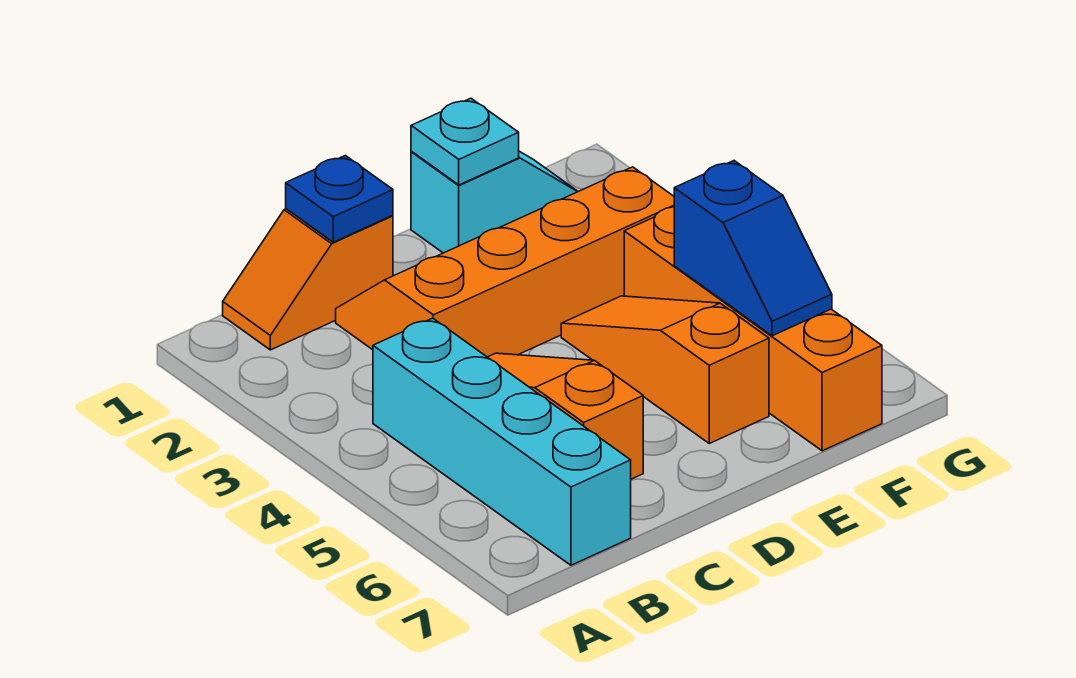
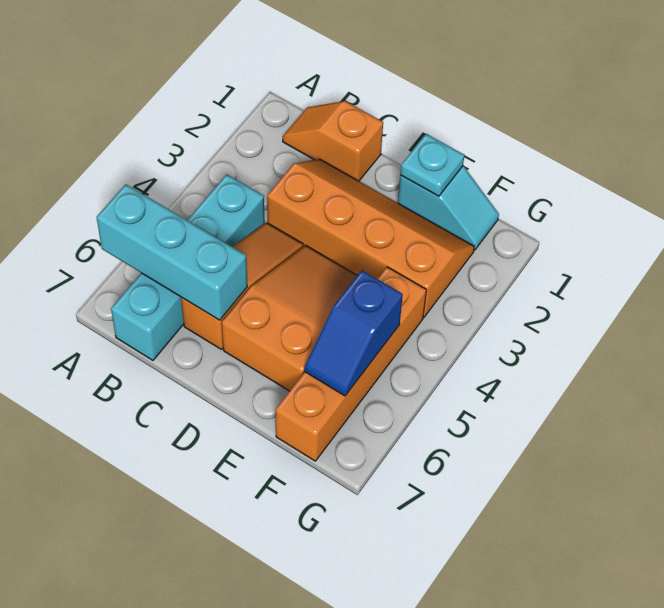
none -> cyan 1x3 brick [97,184,247,320]
blue 1x1 plate [286,156,393,242] -> none
orange 1x3 slope [561,296,769,443] -> orange 2x3 slope [222,245,357,391]

